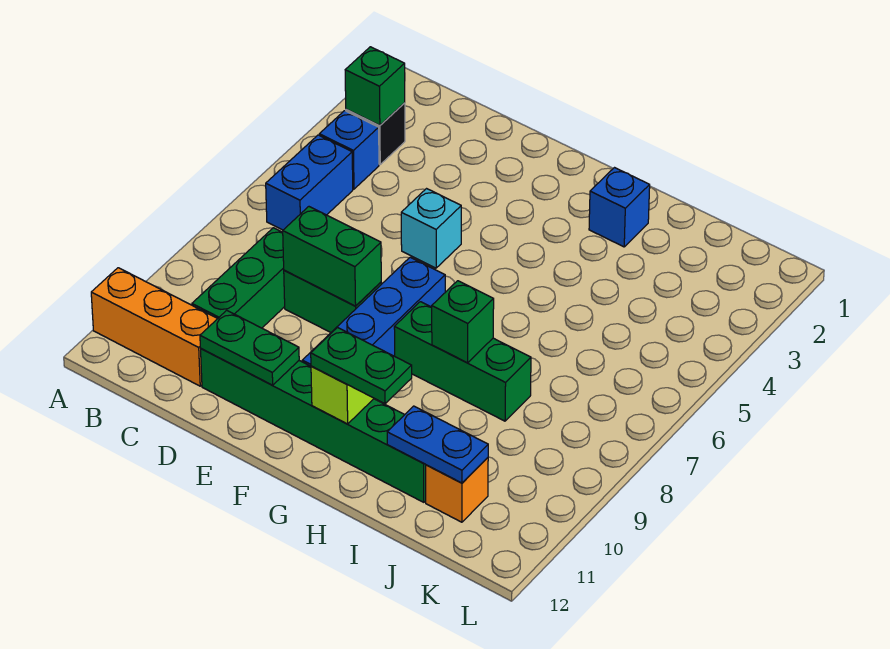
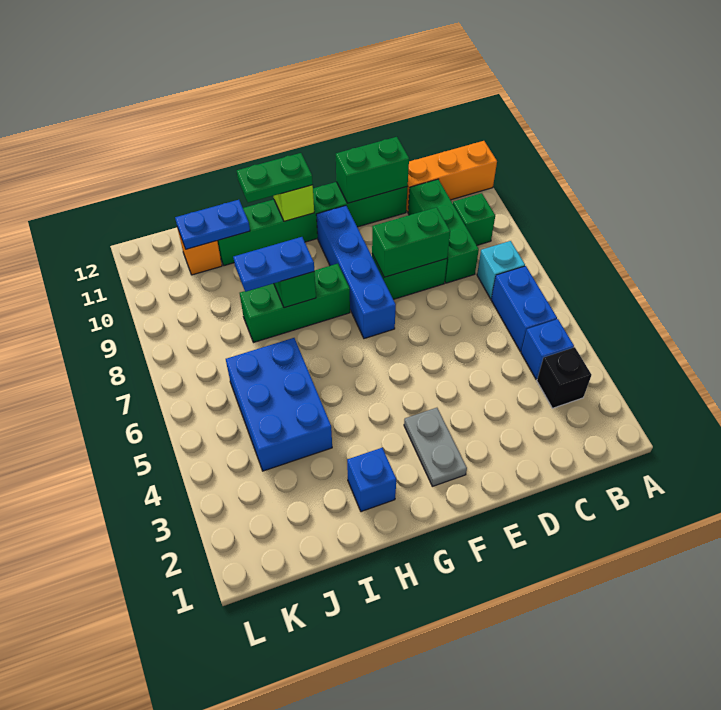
green 1x1 brick [345,47,405,126] -> green 1x1 brick moved to [453,193,495,245]
green 1x2 plate [200,310,299,385] -> green 1x2 brick [336,137,409,203]
cyan 1x1 brick [401,189,461,268] -> cyan 1x1 brick moved to [477,241,525,299]
none -> grey 1x2 plate [404,408,467,486]
none -> blue 1x2 plate [233,237,314,292]
none -> blue 2x3 brick [226,338,332,471]

